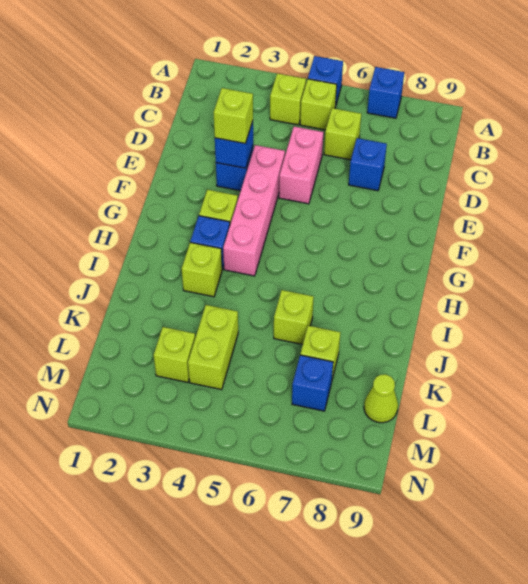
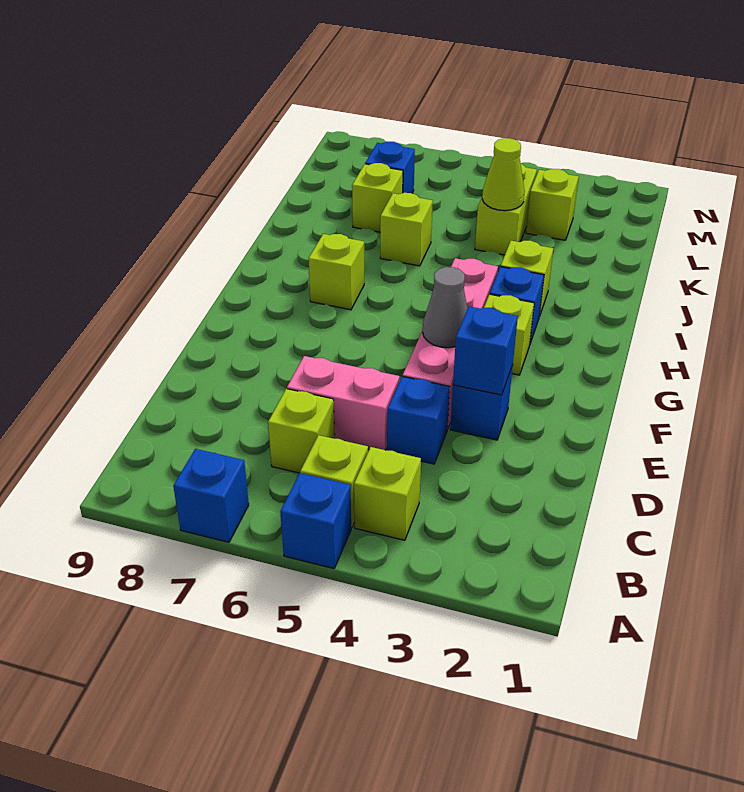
pink 1x2 brick [279,127,323,204] -> pink 1x2 brick turned to [287,356,400,450]
blue 1x1 brick [349,138,387,191] -> blue 1x1 brick moved to [387,376,450,464]
lime 1x1 brick [213,88,253,144] -> lime 1x1 brick moved to [309,234,364,310]
none -> grey 1x1 cone [423,267,468,348]
lime 1x1 cone [364,374,398,423] -> lime 1x1 cone moved to [482,138,525,211]

